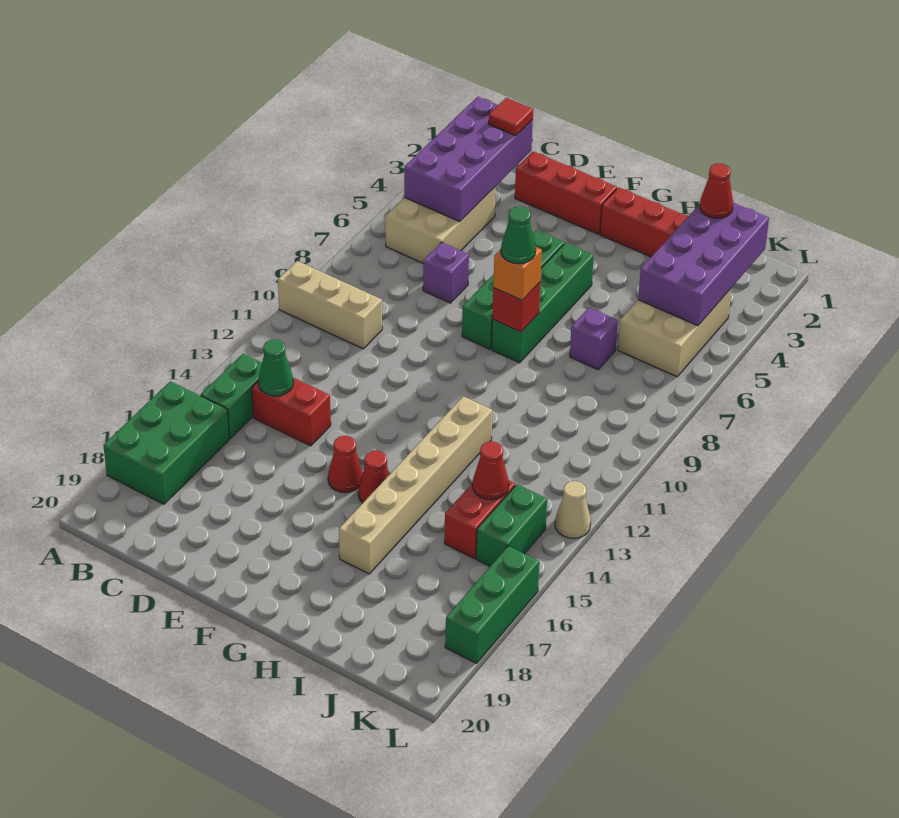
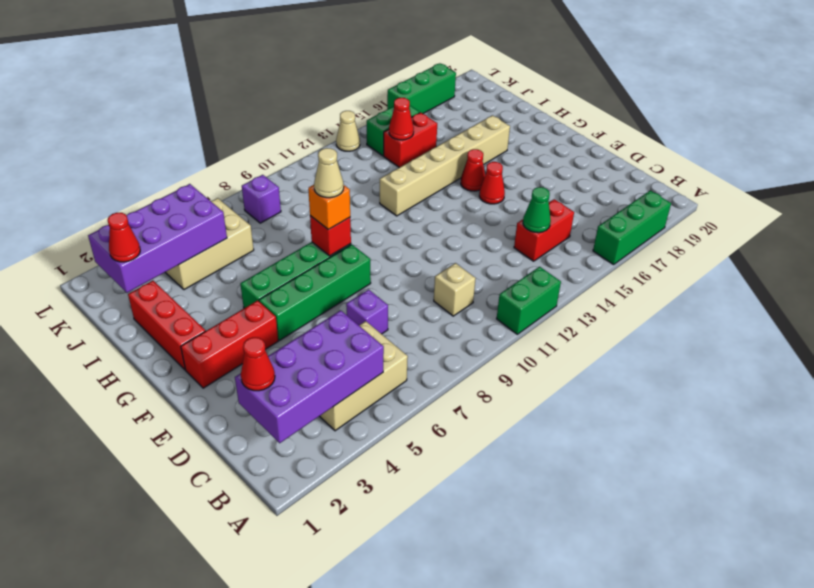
tan 1x3 brick [278,261,382,349] -> tan 1x1 brick [434,263,476,316]
green 2x3 brick [103,381,229,504] -> green 1x3 brick [593,191,671,265]
green 1x2 brick [201,354,262,438] -> green 1x2 brick moved to [497,267,561,334]
red 1x1 tile [489,98,533,136] -> red 1x1 cone [241,337,275,391]
red 1x2 brick [252,378,331,446] -> red 1x2 brick turned to [514,199,574,261]
red 1x3 brick [515,152,617,234] -> red 1x3 brick turned to [181,301,278,388]
green 1x1 cone [501,207,536,264] -> tan 1x1 cone [314,148,344,198]
purple 1x1 brick [570,308,618,370] -> purple 1x1 brick moved to [242,175,281,223]

